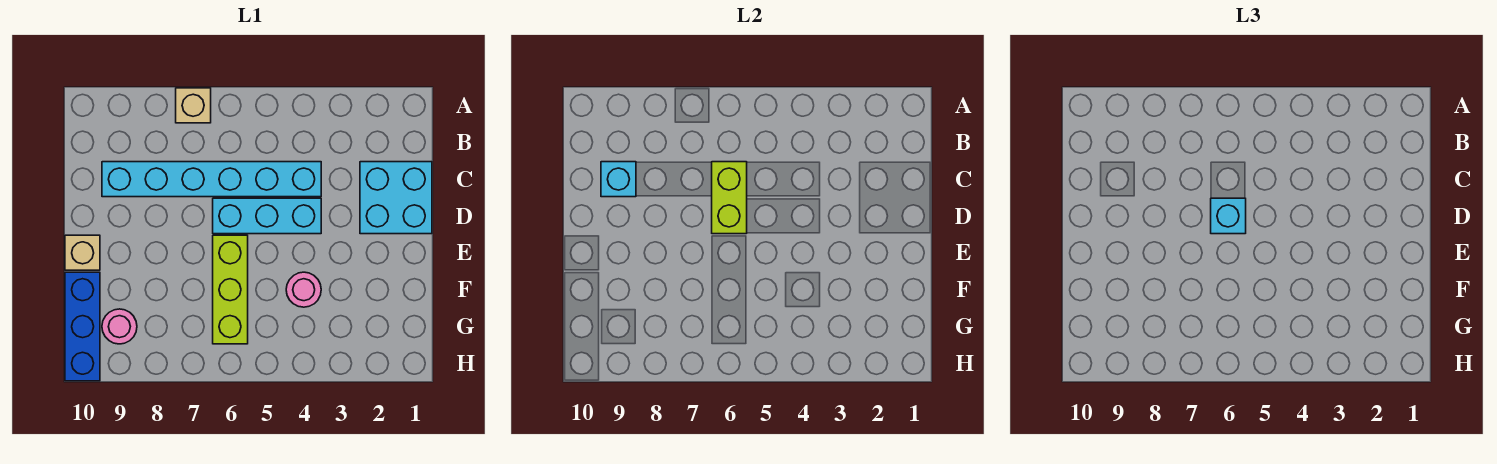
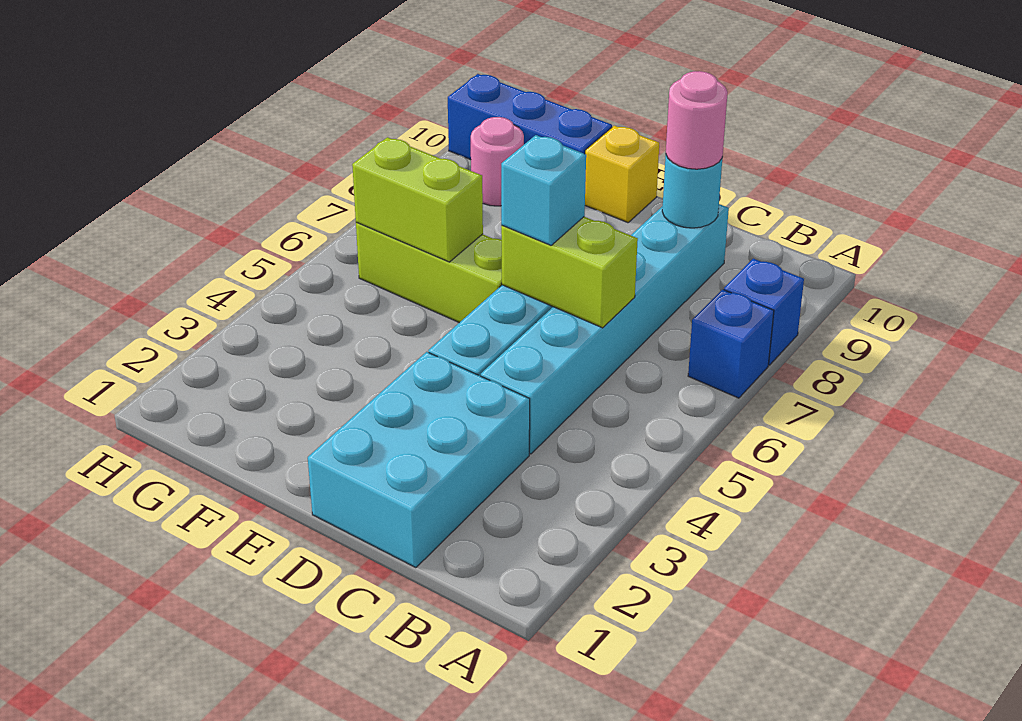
tan 1x1 brick [176,88,211,123] -> blue 1x1 brick [688,289,774,398]
none -> blue 1x1 brick [724,259,804,365]
cyan 2x2 brick [360,162,432,234] -> cyan 2x3 brick [308,352,530,568]
cyan 1x1 brick [601,162,636,197] -> cyan 1x1 round brick [662,156,722,228]
tan 1x1 brick [65,235,100,270] -> yellow 1x1 brick [585,126,659,223]
pink 1x1 round brick [286,272,321,307] -> pink 1x1 round brick moved to [666,71,728,169]
none -> lime 1x2 brick [352,137,483,262]

